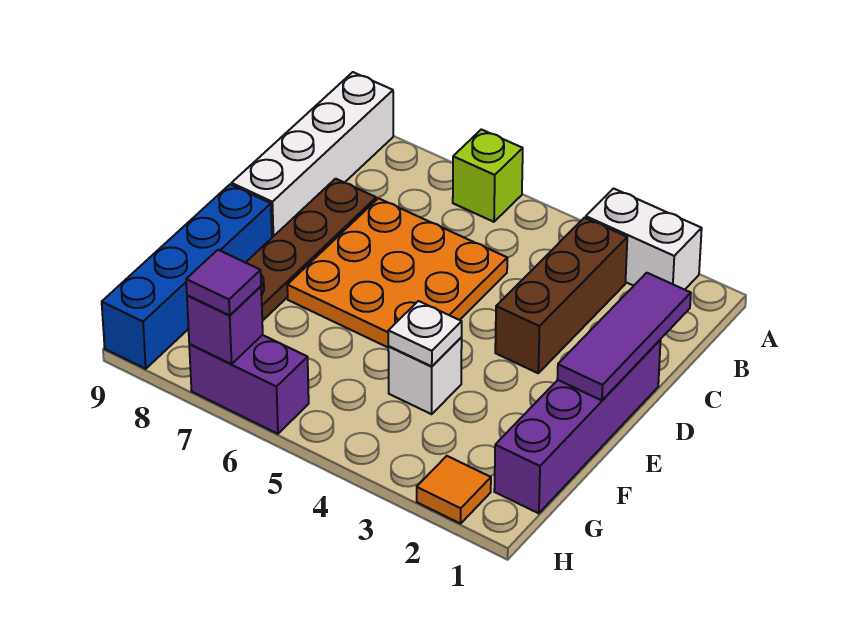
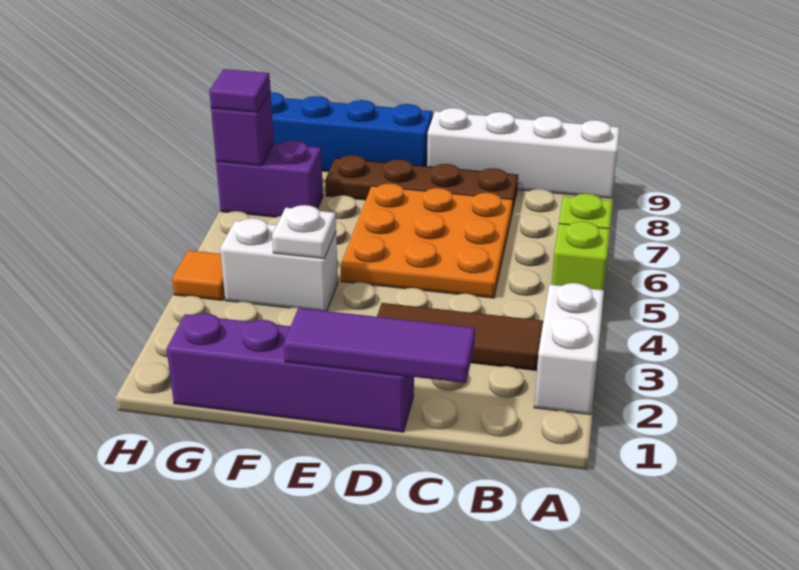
none -> lime 1x1 brick [552,221,610,290]
brown 1x3 brick [495,218,627,373] -> brown 1x3 tile [377,303,543,371]
white 1x1 brick [388,338,462,414] -> white 1x2 brick [220,218,338,311]
orange 1x1 tile [417,456,491,524] -> orange 1x1 tile moved to [172,250,225,300]
purple 1x2 brick [189,335,309,434] -> purple 1x2 brick turned to [216,141,323,217]

